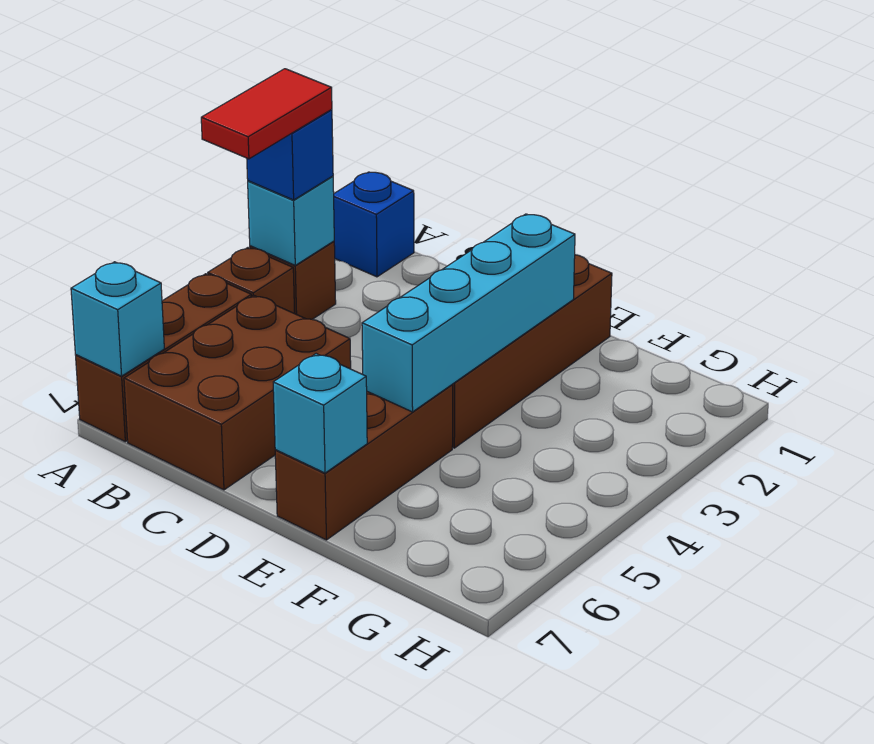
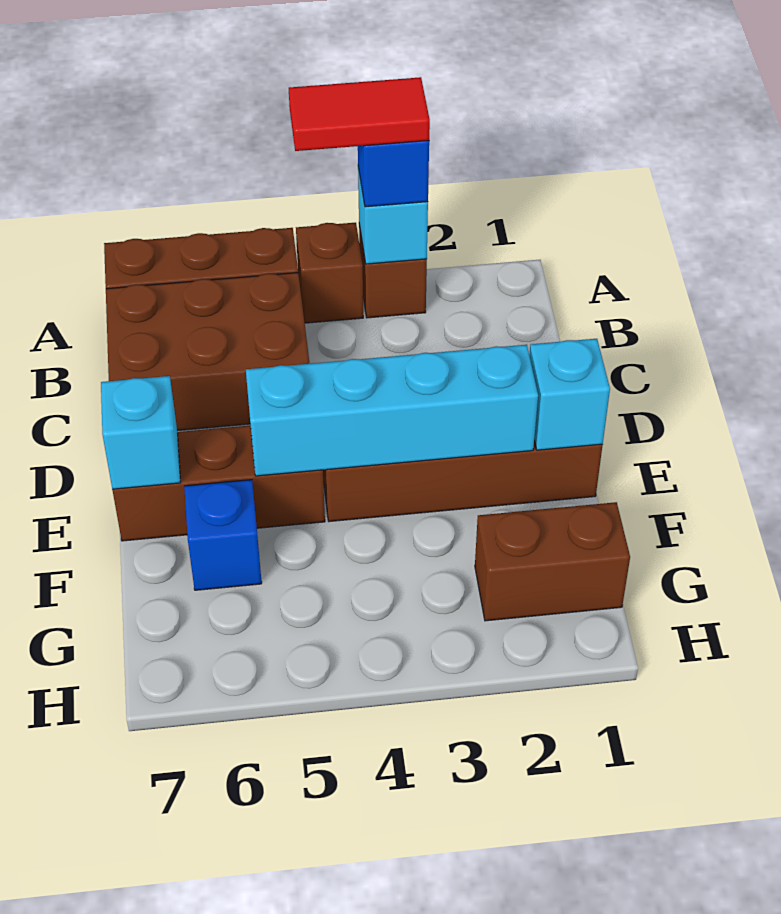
blue 1x1 brick [334,172,414,277] -> blue 1x1 brick moved to [184,480,262,590]
cyan 1x1 brick [71,262,164,376] -> cyan 1x1 brick moved to [529,339,610,450]
none -> brown 1x2 brick [475,502,630,621]

